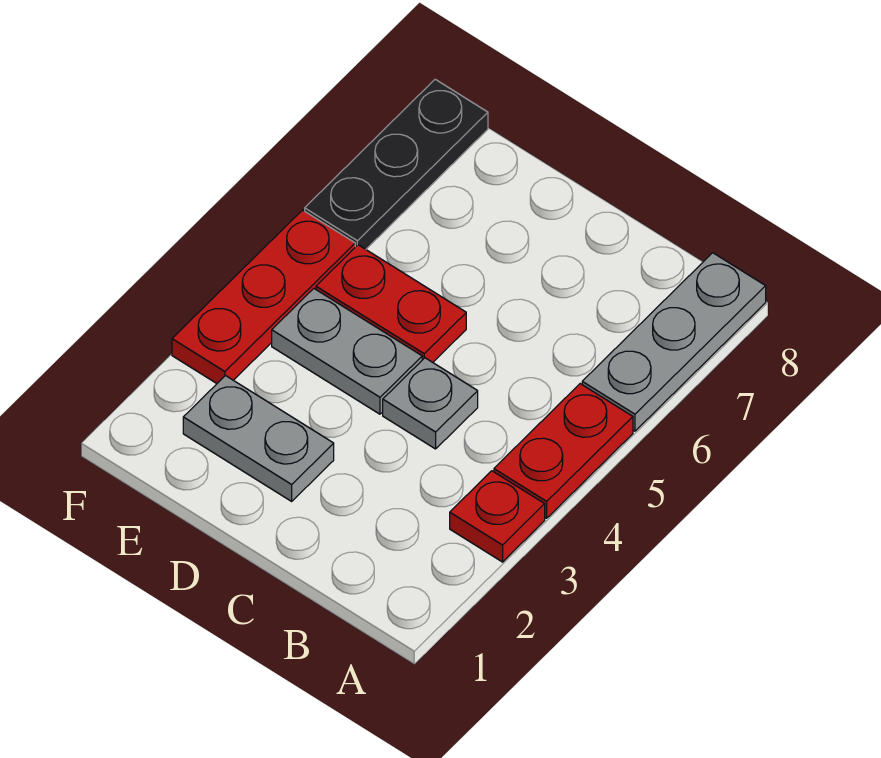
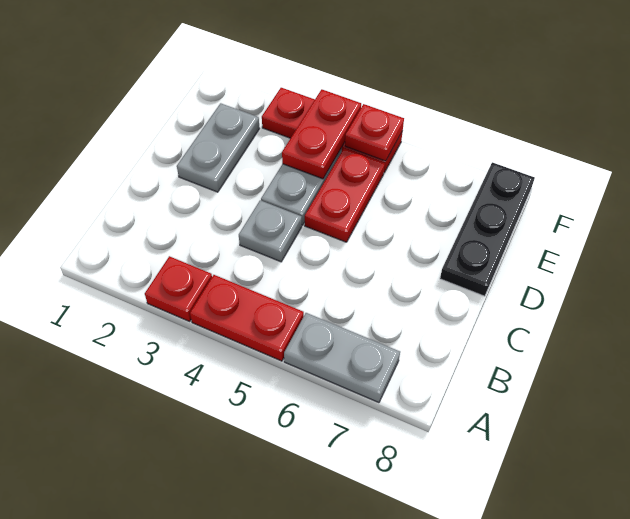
grey 1x3 plate [582,253,766,431] -> grey 1x2 plate [284,313,400,403]
none -> red 1x2 plate [282,89,361,179]
none -> red 1x1 plate [345,104,404,161]
black 1x3 plate [305,79,488,249] -> black 1x3 plate turned to [440,162,535,296]

